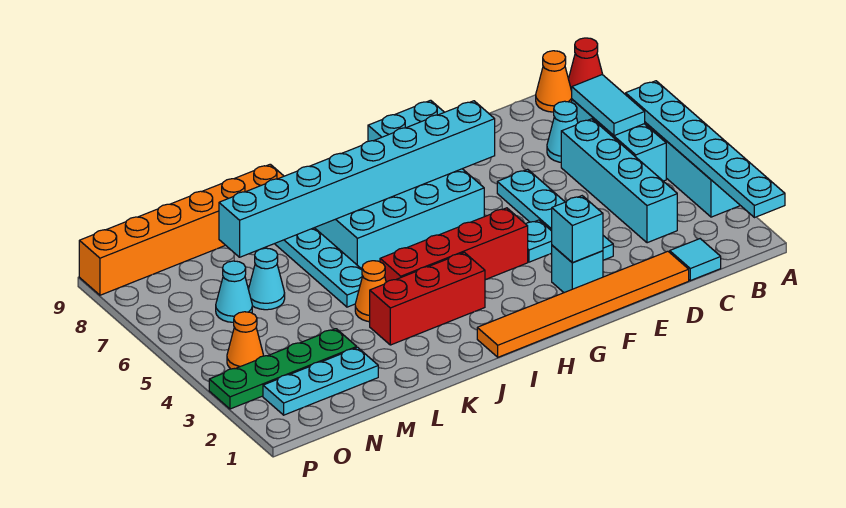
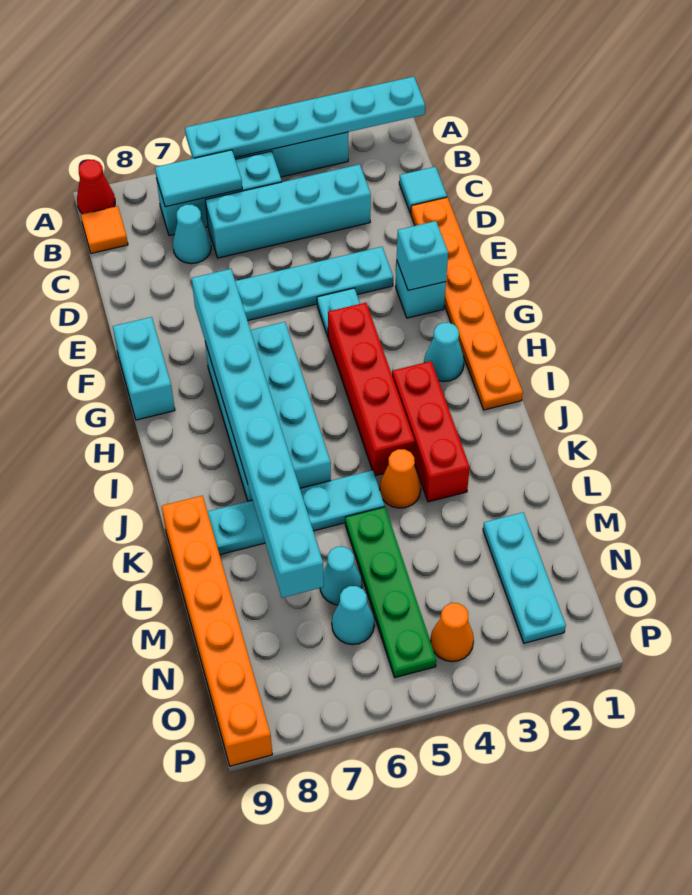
orange 1x1 cone [536,51,572,112] -> orange 1x1 tile [81,206,128,253]
orange 1x6 tile [477,251,689,357] -> orange 1x6 plate [411,197,523,410]
none -> cyan 1x1 cone [424,322,464,381]
green 1x4 plate [209,329,357,409] -> green 1x4 plate moved to [345,507,436,678]

